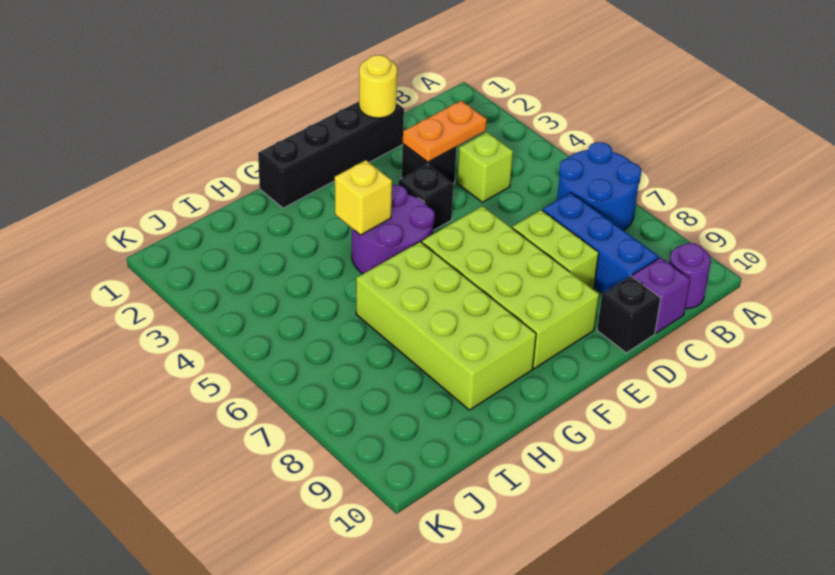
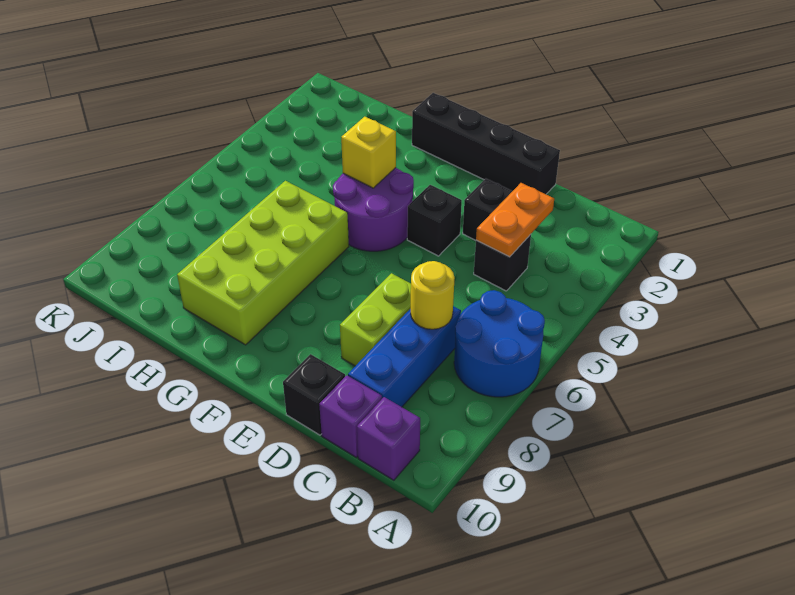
purple 1x1 round brick [669,243,711,309] -> purple 1x1 brick [357,397,420,480]
orange 1x2 plate [403,101,487,162] -> orange 1x2 plate turned to [476,183,554,257]
lime 1x1 brick [457,132,513,202] -> black 1x1 brick [474,234,531,291]
yellow 1x1 round brick [359,55,397,118] -> yellow 1x1 round brick moved to [411,261,455,329]
lime 2x4 brick [422,206,599,369] -> none

